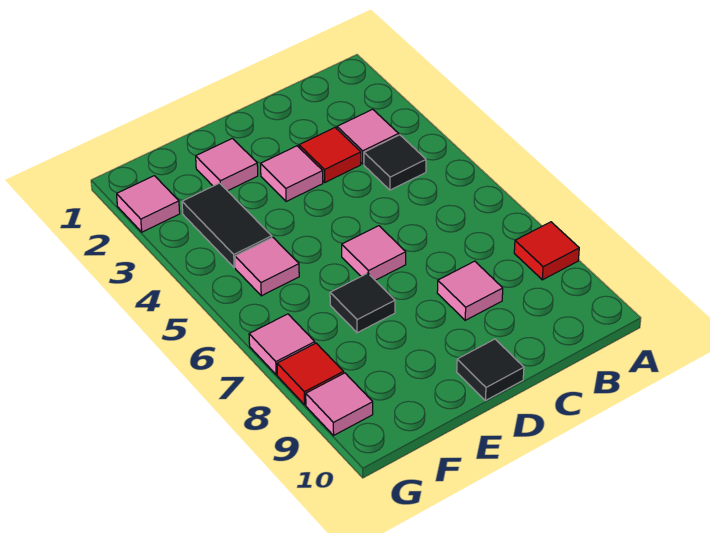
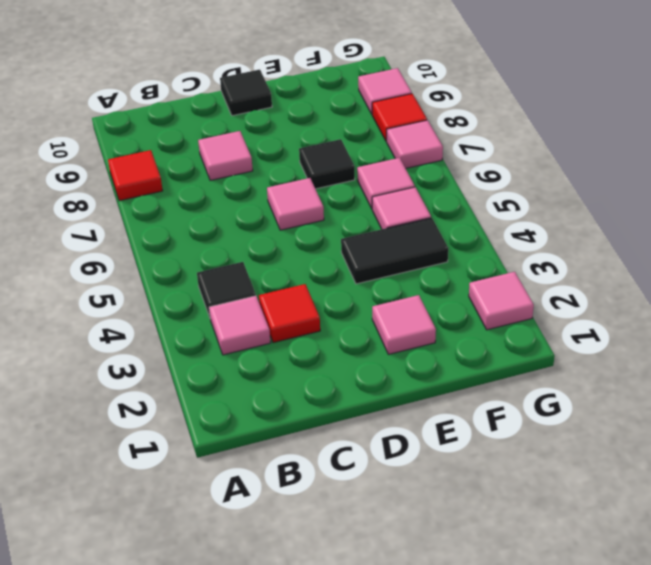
pink 1x1 tile [261,146,323,202] -> pink 1x1 tile moved to [357,158,415,208]
black 1x2 tile [182,183,272,268] -> black 1x2 tile turned to [341,218,448,284]

